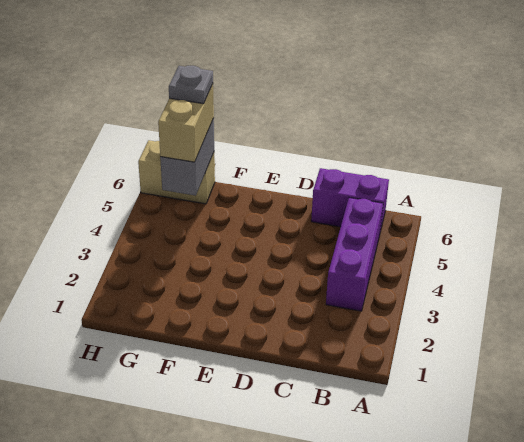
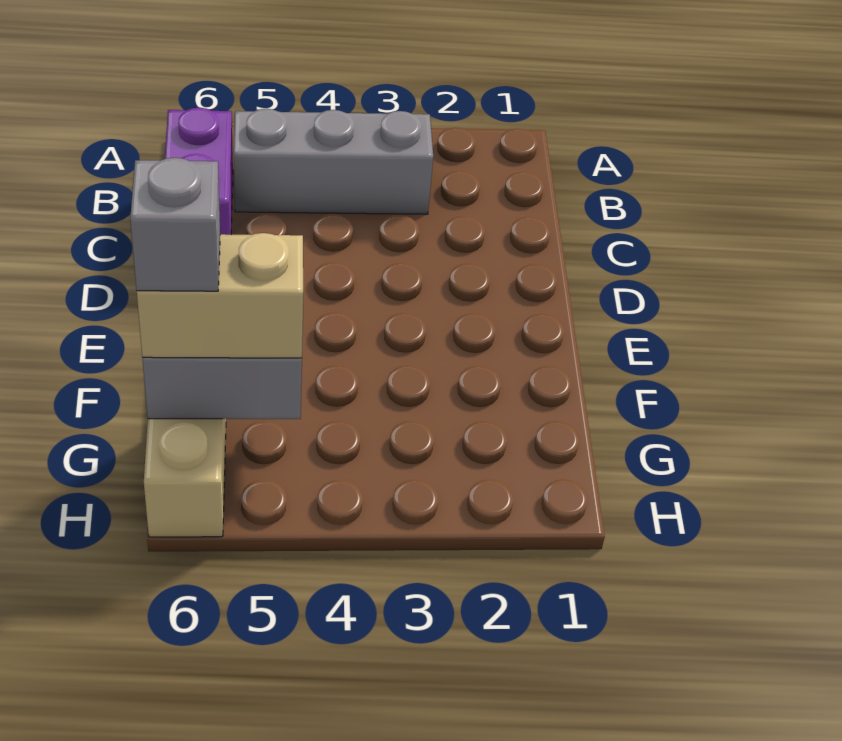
purple 1x3 brick [326,198,383,311] -> grey 1x3 brick [234,109,433,214]
grey 1x1 plate [169,66,213,104] -> grey 1x1 brick [130,158,220,291]

